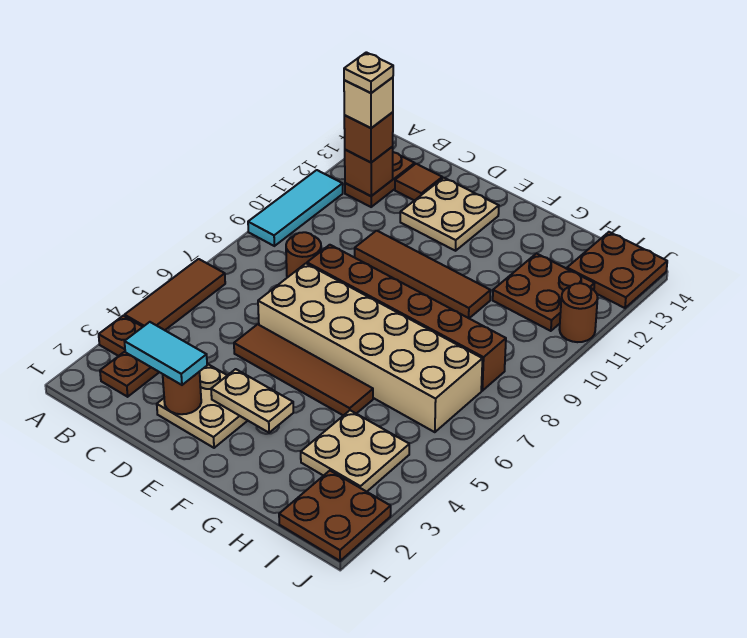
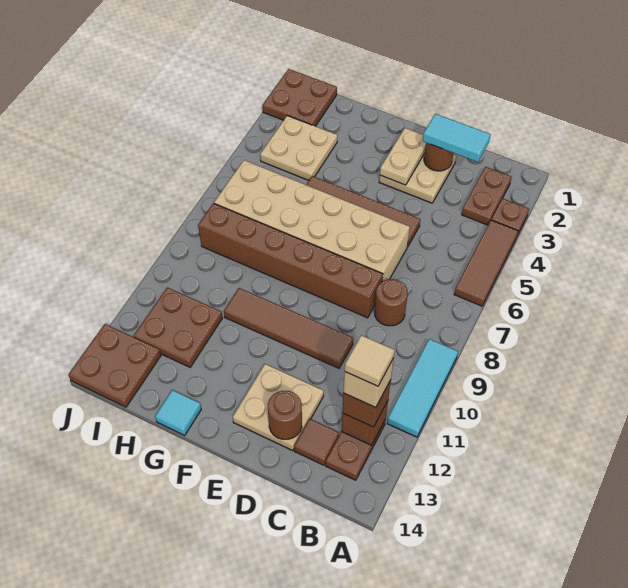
tan 1x1 plate [344,52,393,93] -> tan 1x1 tile [345,335,395,386]
tan 1x2 plate [211,369,293,433] -> tan 1x2 plate turned to [380,128,426,185]
none -> cyan 1x1 tile [155,390,201,435]
brown 1x1 round brick [560,283,598,342] -> brown 1x1 round brick moved to [268,391,302,439]

